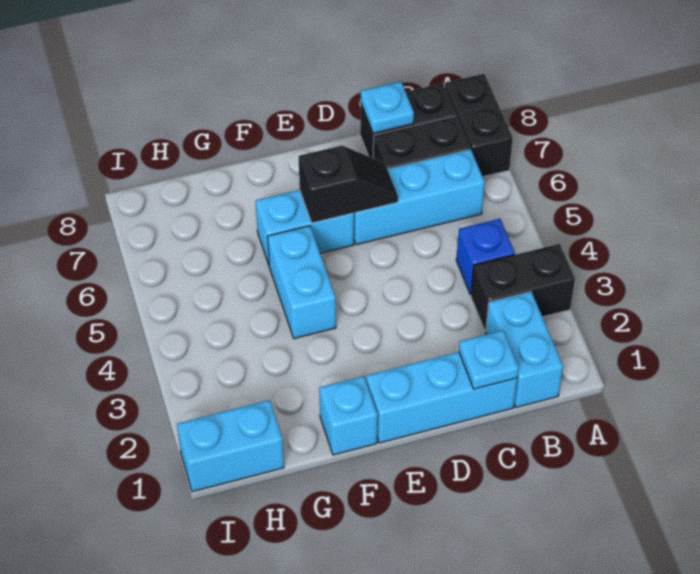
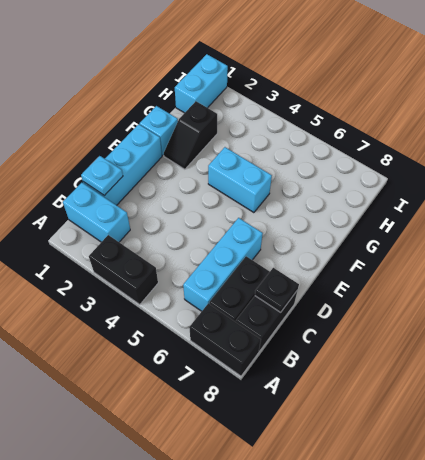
black 1x2 brick [471,244,575,331] -> black 1x2 brick turned to [89,235,158,304]
blue 1x1 brick [456,219,515,295] -> none
cyan 1x1 plate [361,82,414,133] -> black 1x1 plate [255,268,299,312]
black 1x2 slope [299,146,398,223] -> black 1x2 slope moved to [164,101,217,169]
cyan 1x2 brick [256,190,354,264] -> none

